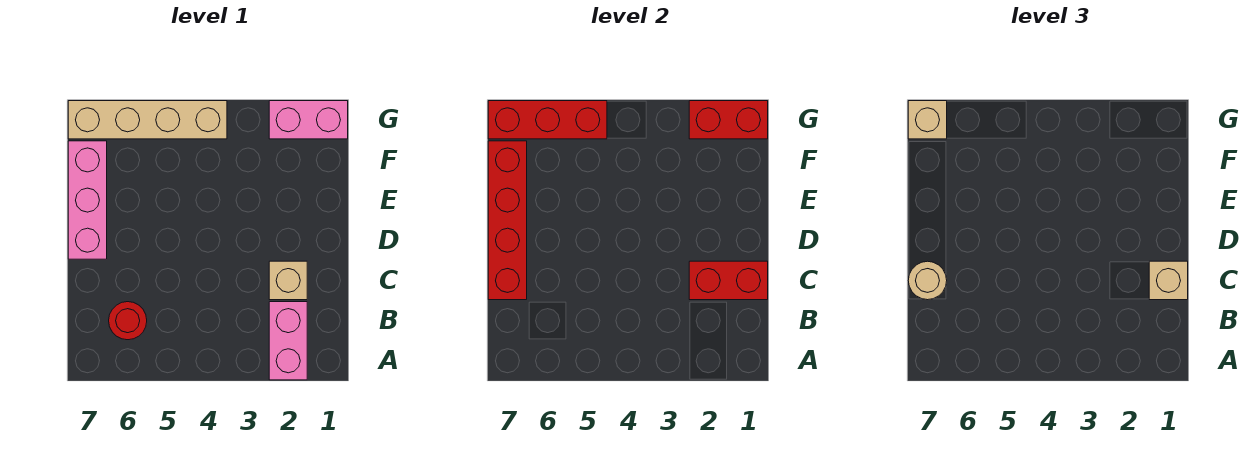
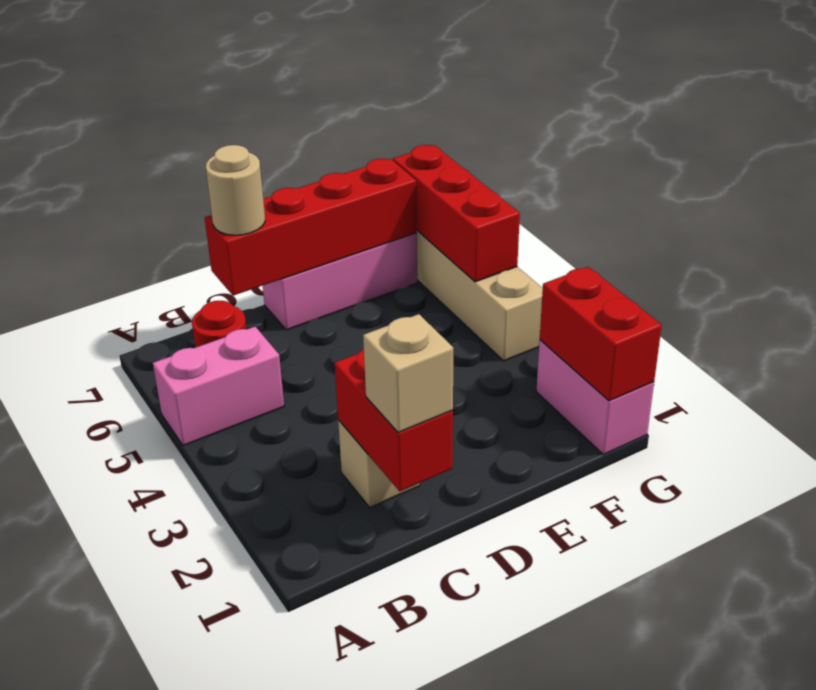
pink 1x2 brick [269,302,307,380] -> pink 1x2 brick moved to [153,327,284,446]
tan 1x1 brick [908,101,947,139] -> none

